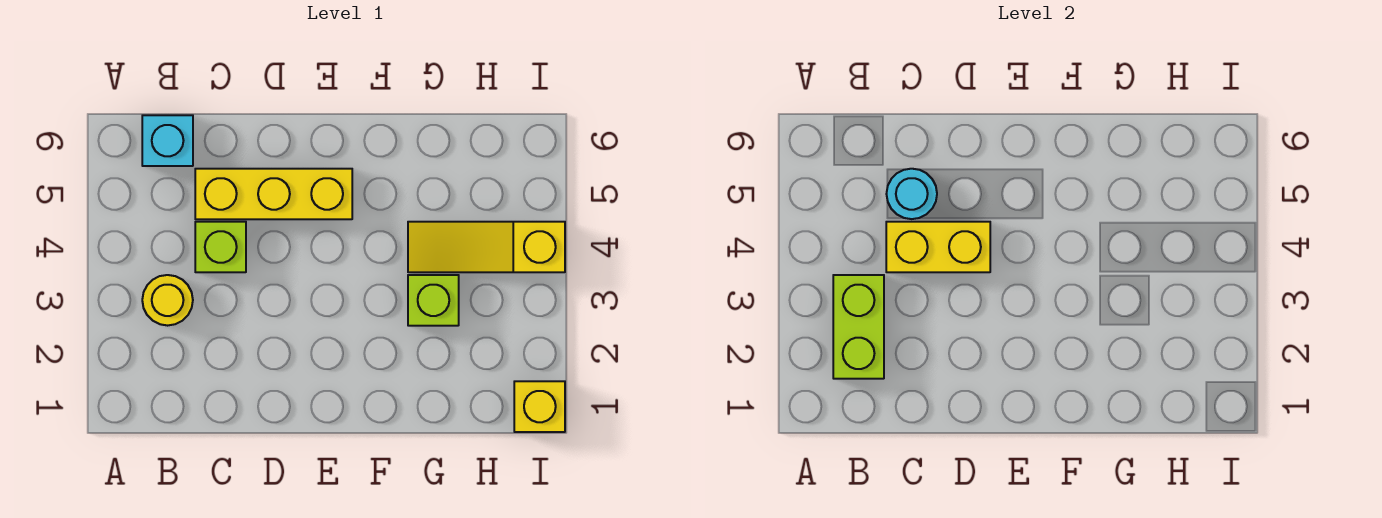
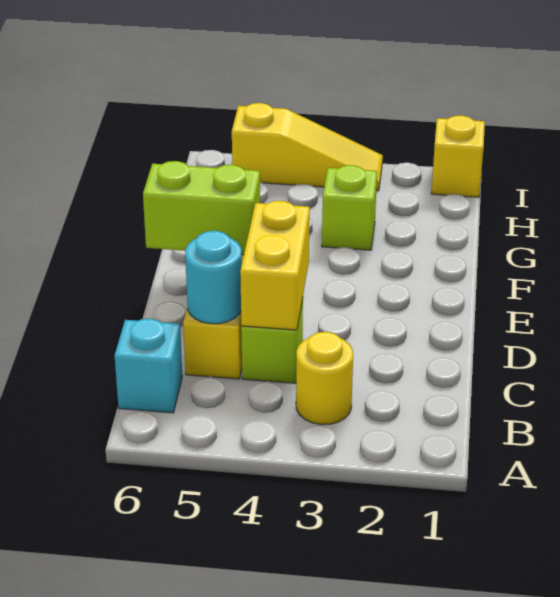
lime 1x2 brick [833,275,884,379] -> lime 1x2 brick moved to [143,161,260,255]
yellow 1x3 slope [408,222,565,272] -> yellow 1x3 slope turned to [232,103,383,191]

